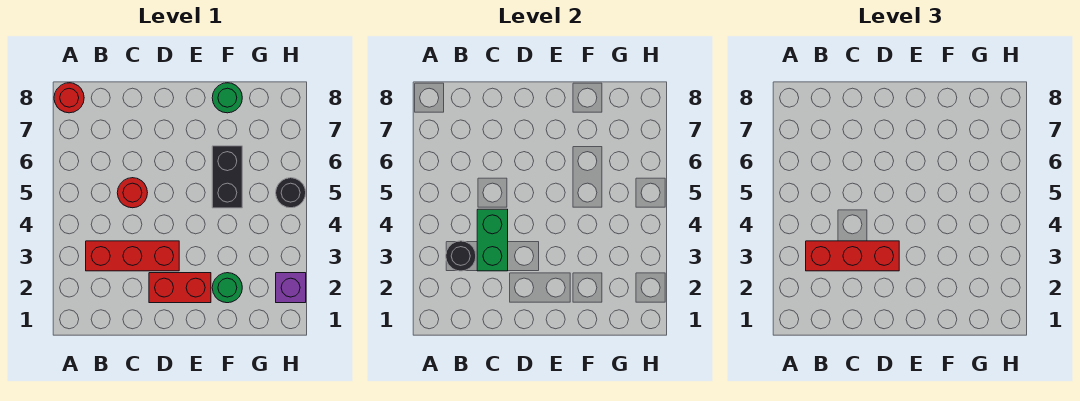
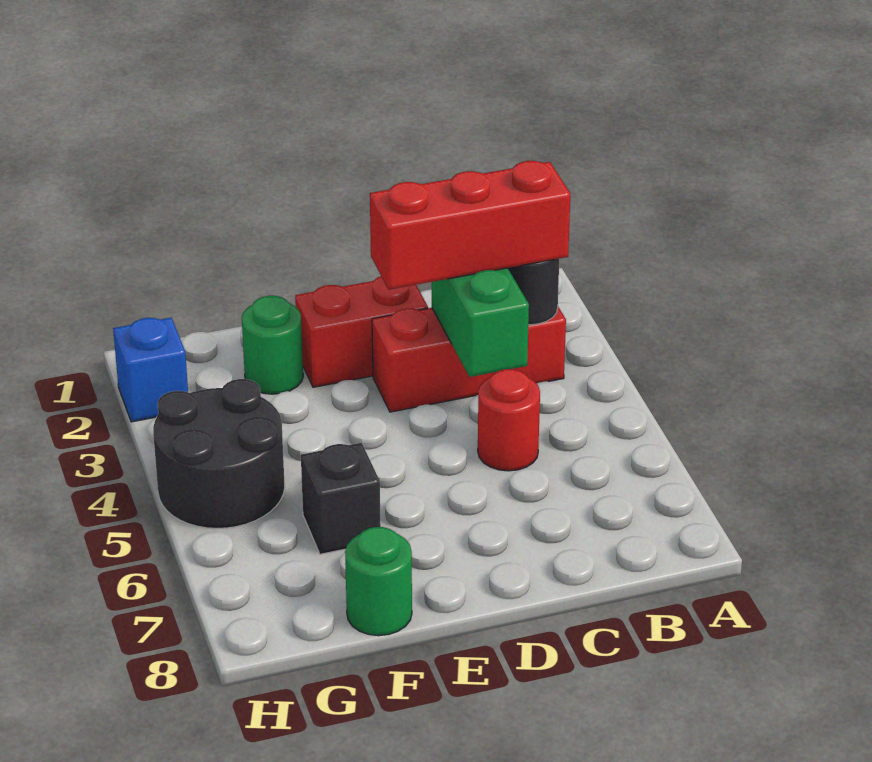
red 1x1 round brick [54,83,84,113] -> none
black 1x2 brick [212,146,242,208] -> black 1x1 brick [301,443,381,554]
purple 1x1 brick [276,273,306,303] -> blue 1x1 brick [113,318,188,422]
black 1x1 round brick [276,178,306,208] -> black 2x2 round brick [153,379,285,528]

